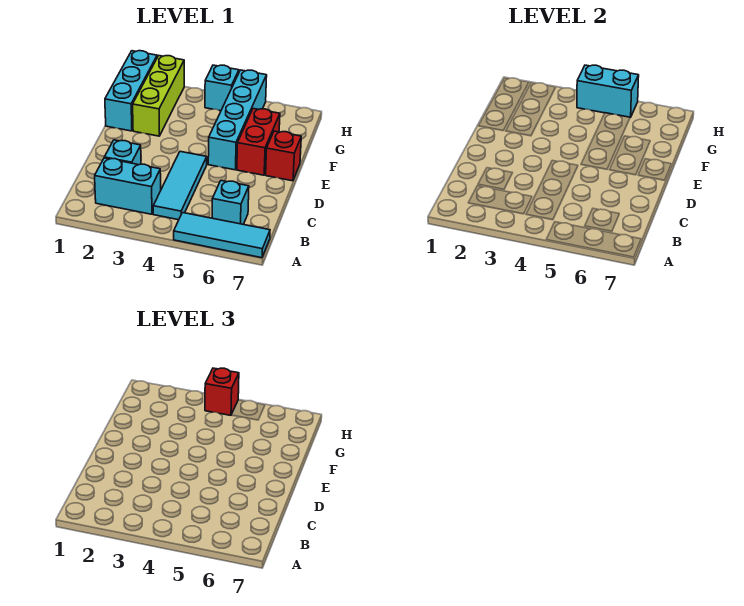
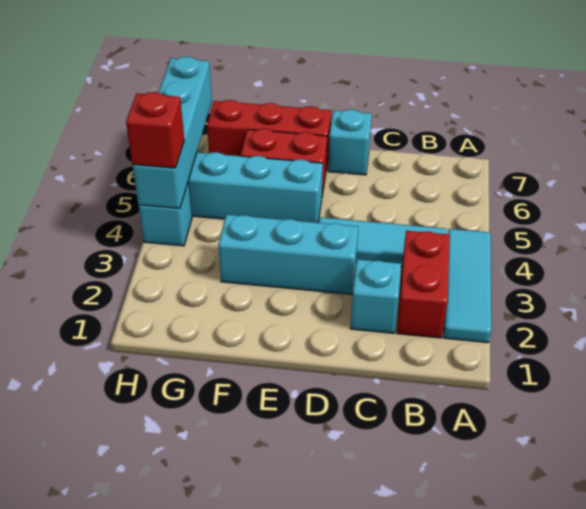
cyan 1x3 tile [174,213,270,258] -> cyan 1x3 tile moved to [444,229,491,343]
cyan 1x2 brick [95,158,161,214] -> red 1x2 brick [397,231,450,338]
cyan 1x1 brick [212,181,249,224] -> cyan 1x1 brick moved to [328,110,372,175]
red 1x1 brick [266,131,301,181] -> red 1x3 brick [207,100,331,170]
cyan 1x3 brick [105,51,157,131] -> cyan 1x3 brick moved to [218,215,358,294]
lime 1x3 brick [133,56,184,136] -> none
cyan 1x2 brick [577,65,639,117] -> cyan 1x4 brick [133,57,212,209]

